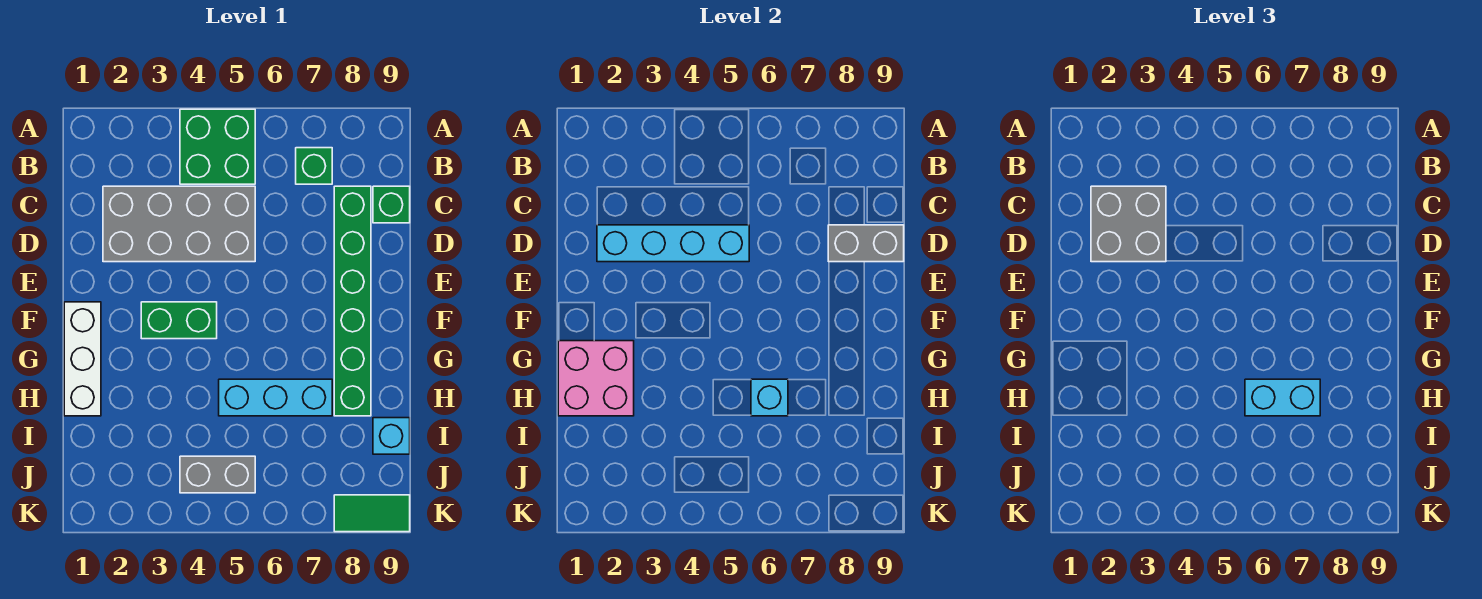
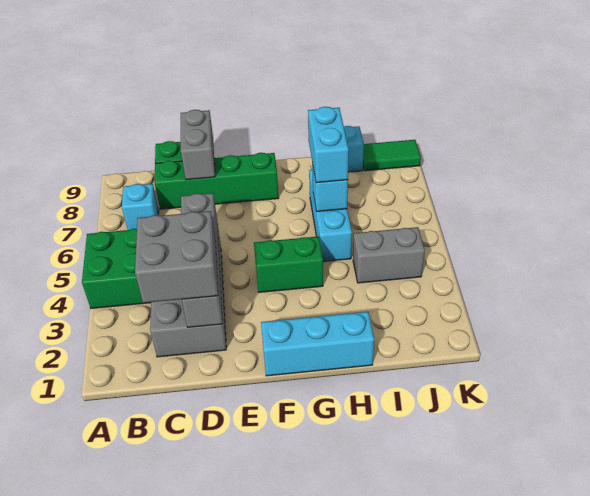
green 1x1 brick [296,148,332,184] -> cyan 1x1 brick [122,184,159,230]
green 1x6 brick [334,186,371,416] -> green 1x4 brick [154,153,278,209]
cyan 1x4 brick [597,225,749,262] -> grey 1x4 brick [181,193,222,327]
white 1x3 brick [64,302,101,416] -> cyan 1x3 brick [261,312,374,376]
green 1x2 brick [141,302,217,339] -> green 1x2 brick turned to [254,236,323,292]
pink 2x2 brick [558,341,634,416] -> none
grey 1x2 brick [180,456,255,493] -> grey 1x2 brick turned to [353,227,425,283]
green 1x2 tile [334,495,410,532] -> green 1x2 tile turned to [363,140,421,171]

